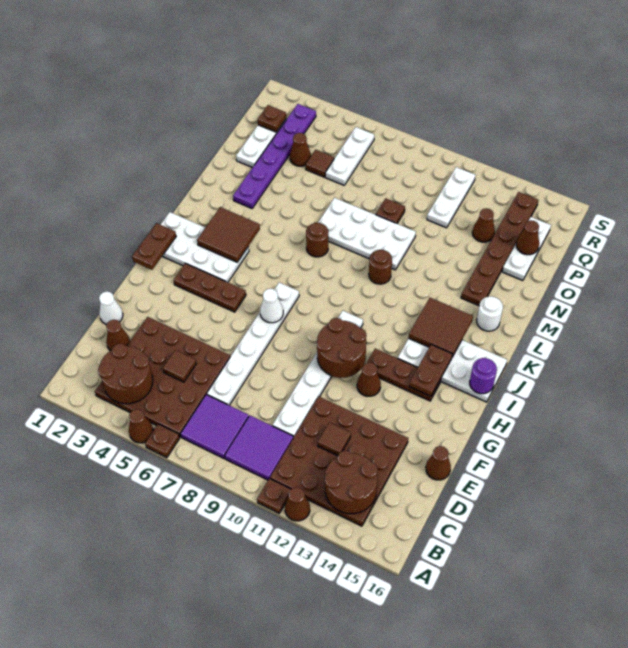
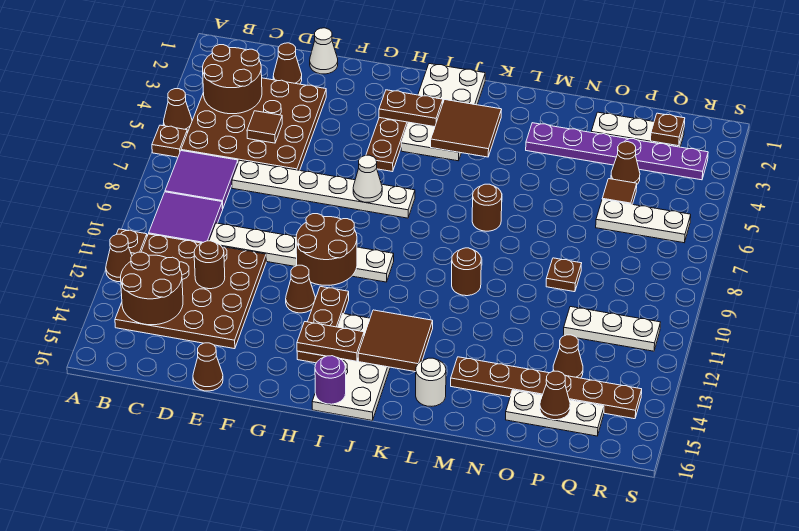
brown 1x1 tile [318,422,351,456] -> brown 1x1 round brick [194,241,225,289]
brown 1x2 plate [132,223,176,270] -> brown 1x2 plate moved to [379,90,443,127]
white 2x4 plate [318,198,416,270] -> none

